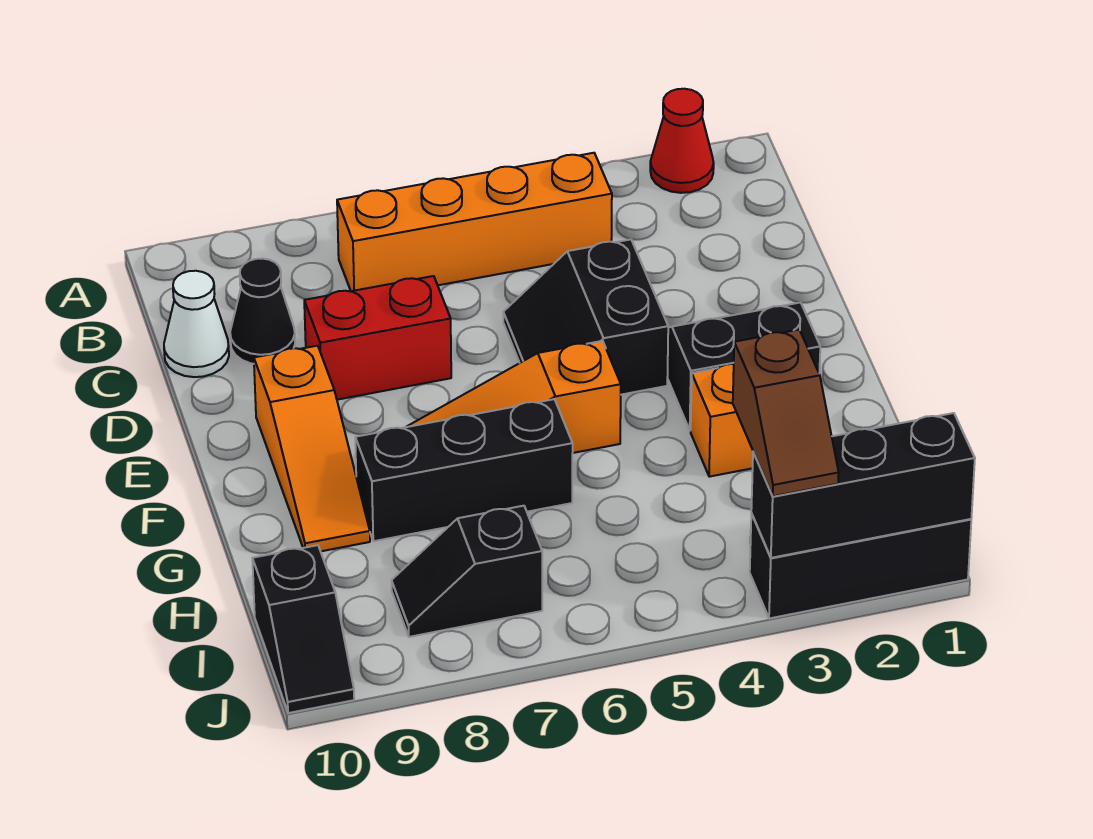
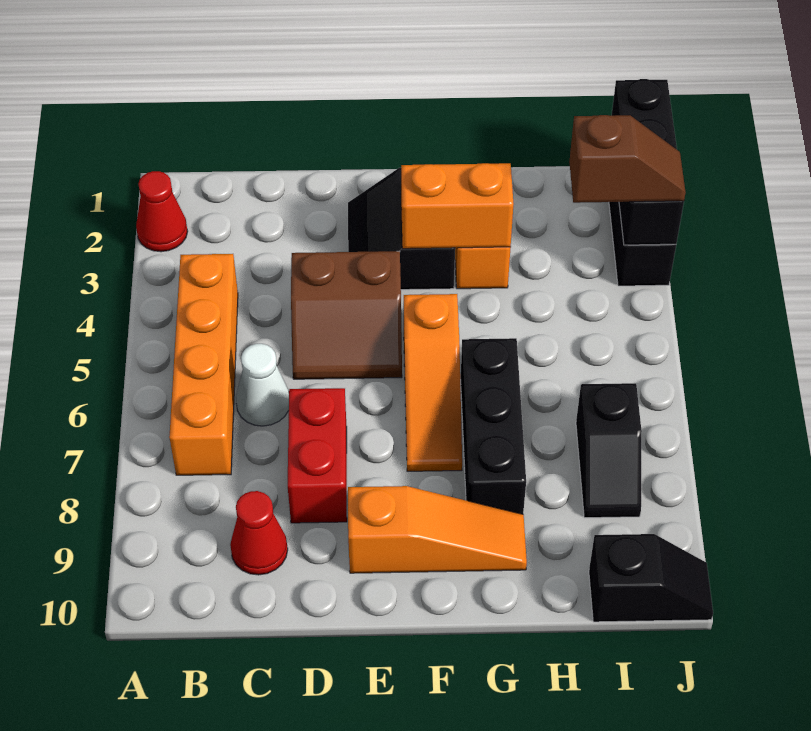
black 1x1 cone [230,259,295,364] -> red 1x1 cone [230,491,288,575]
white 1x1 cone [164,271,229,377] -> white 1x1 cone moved to [236,344,289,426]
black 2x2 slope [503,239,668,395] -> brown 2x2 slope [291,251,402,379]
none -> orange 1x2 brick [401,163,514,249]

